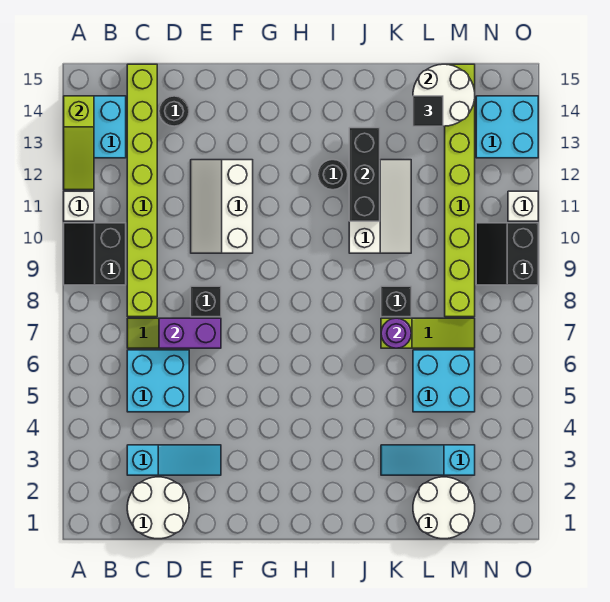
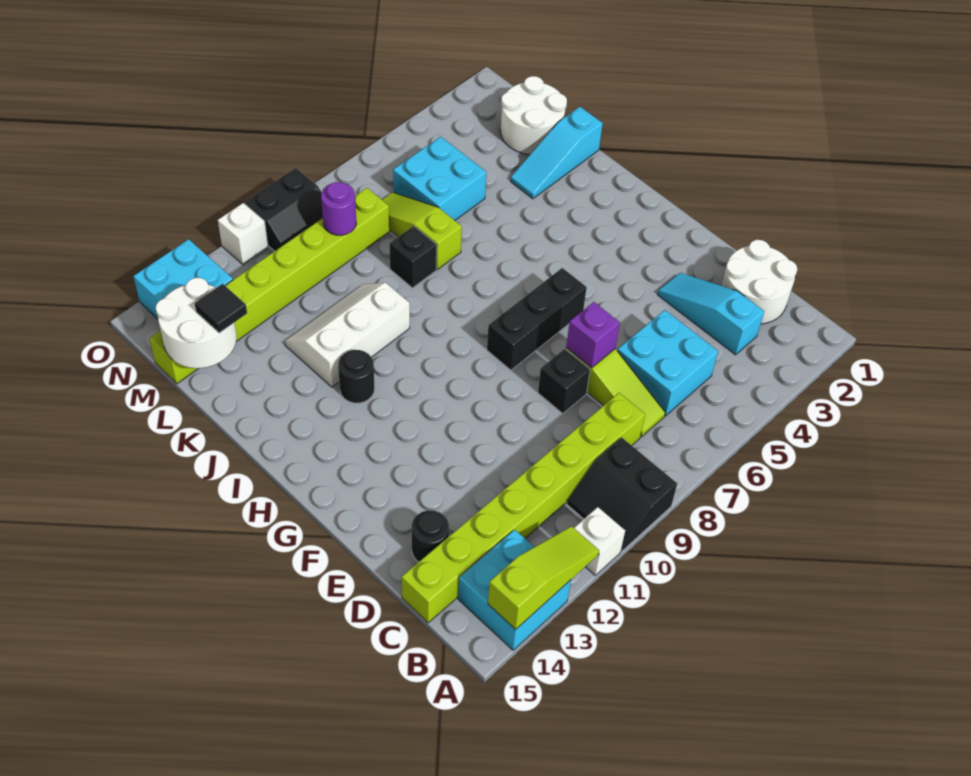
black 2x2 slope [64,223,126,285] -> black 2x2 slope turned to [567,437,677,551]
purple 1x2 brick [159,318,221,348] -> purple 1x1 brick [566,302,620,368]
white 2x3 slope [191,160,253,253] -> none
black 1x3 brick [349,128,380,221] -> black 1x3 brick moved to [487,268,587,370]
cyan 1x3 slope [381,445,475,475] -> cyan 1x3 slope turned to [511,107,603,199]
purple 1x1 round brick [381,318,411,348] -> purple 1x1 round brick moved to [321,182,356,235]

